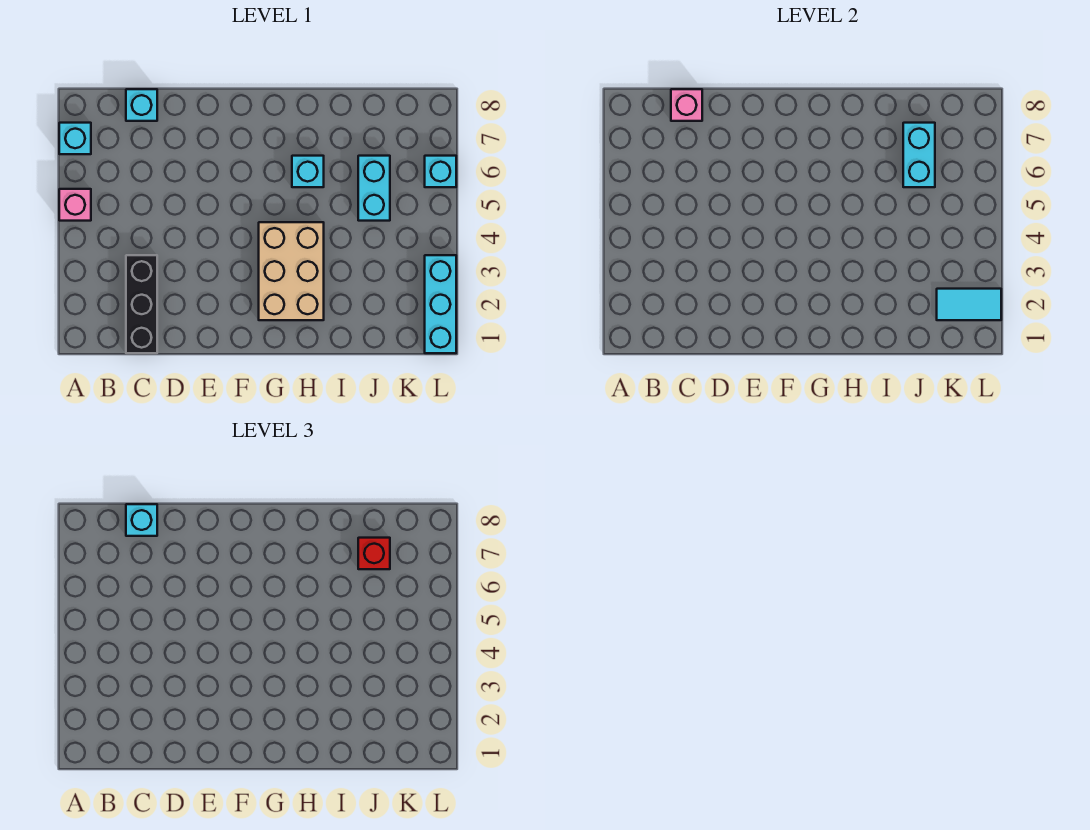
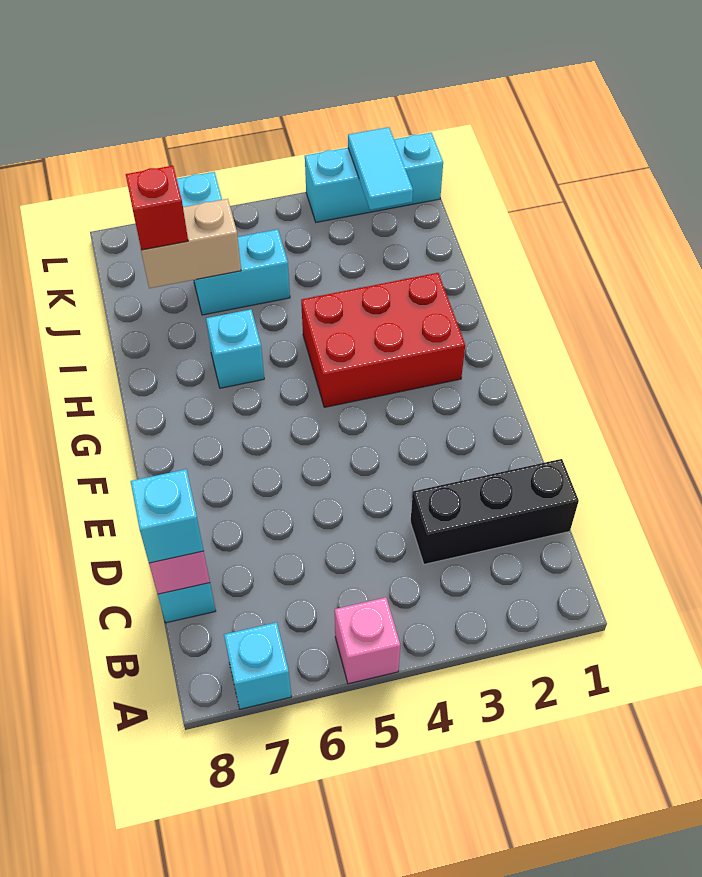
tan 2x3 brick [259,222,324,320] -> red 2x3 brick [301,273,465,407]
cyan 1x2 brick [903,123,935,187] -> tan 1x2 brick [138,199,241,288]

